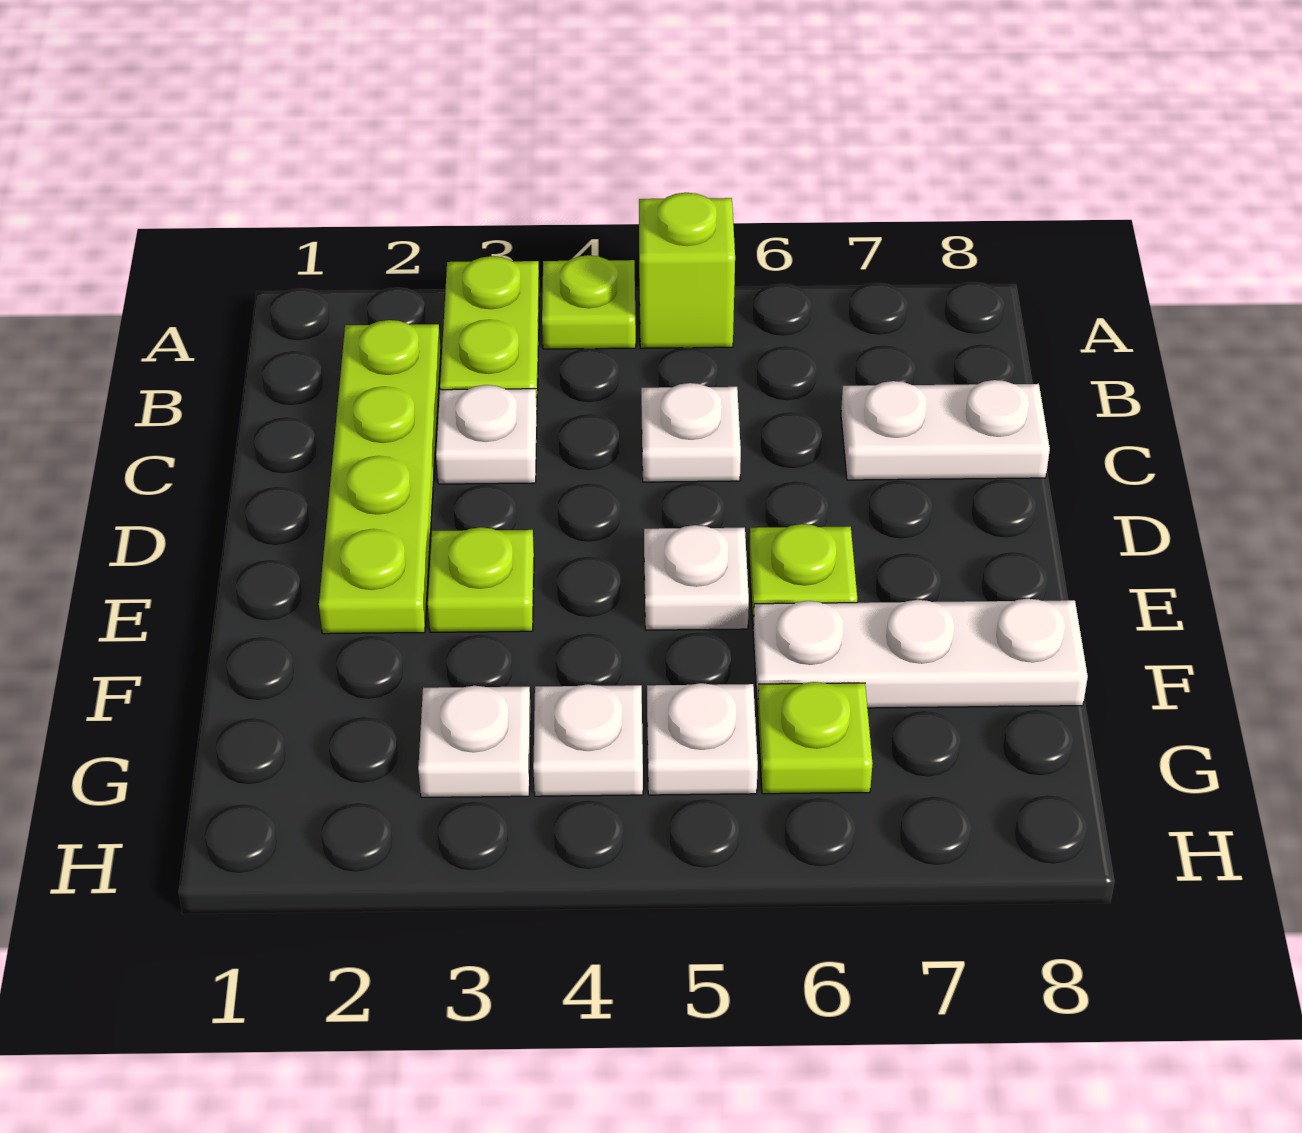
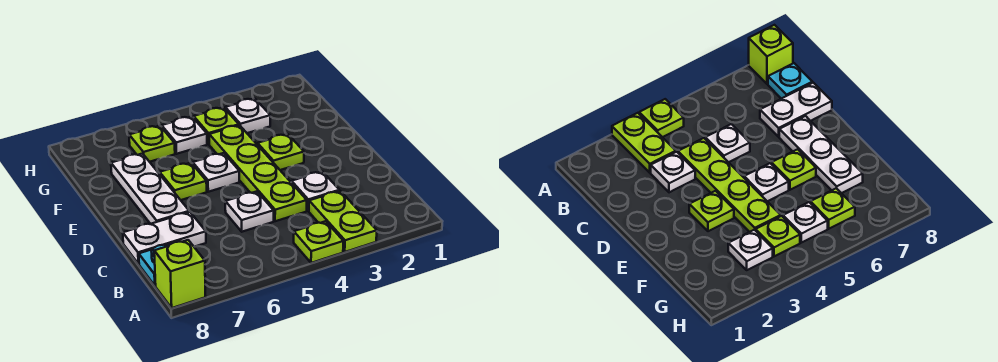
lime 1x1 brick [639,193,735,348] -> lime 1x1 brick moved to [154,240,206,308]
lime 1x4 plate [319,320,441,634] -> lime 1x4 plate moved to [209,125,307,221]
none -> cyan 1x1 plate [139,243,172,286]
white 1x3 plate [753,599,1088,709] -> white 1x3 plate turned to [111,154,189,224]
white 1x1 plate [533,684,643,796] -> lime 1x1 plate [194,108,239,144]

